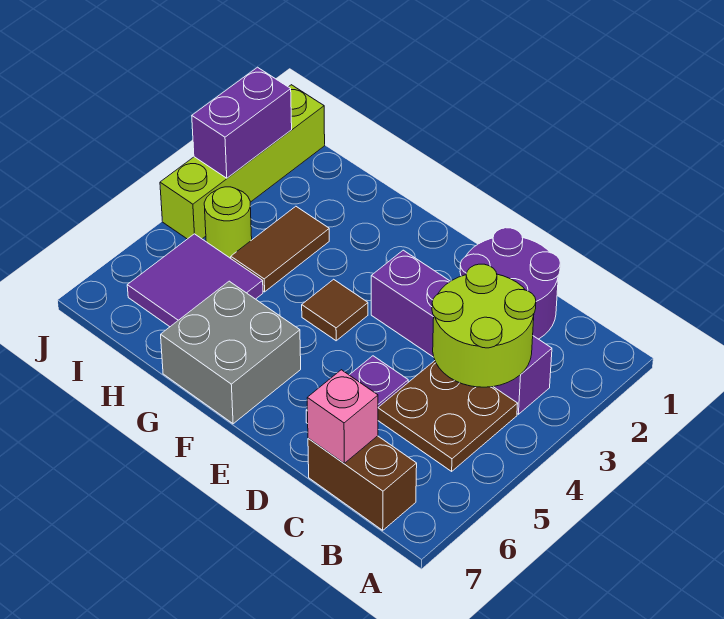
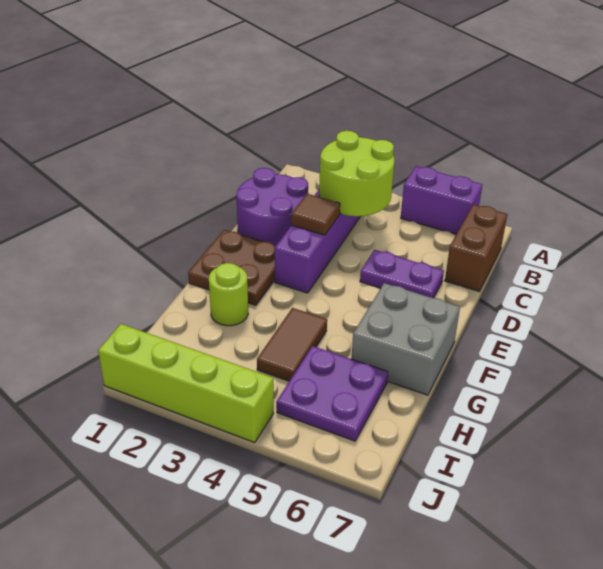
brown 2x2 plate [378,361,518,471] -> brown 2x2 plate moved to [188,230,275,305]
pink 1x1 brick [307,370,378,463] -> none
brown 1x1 tile [302,279,368,341] -> brown 1x1 tile moved to [291,194,340,235]
brown 1x2 tile [231,206,329,292] -> brown 1x2 tile turned to [257,308,327,381]
purple 2x2 tile [127,234,263,327] -> purple 2x2 plate [276,346,388,441]
lime 1x1 round brick [204,187,252,258] -> lime 1x1 round brick moved to [209,263,248,326]
purple 1x2 brick [192,67,292,178] -> purple 1x2 brick moved to [401,166,483,234]

